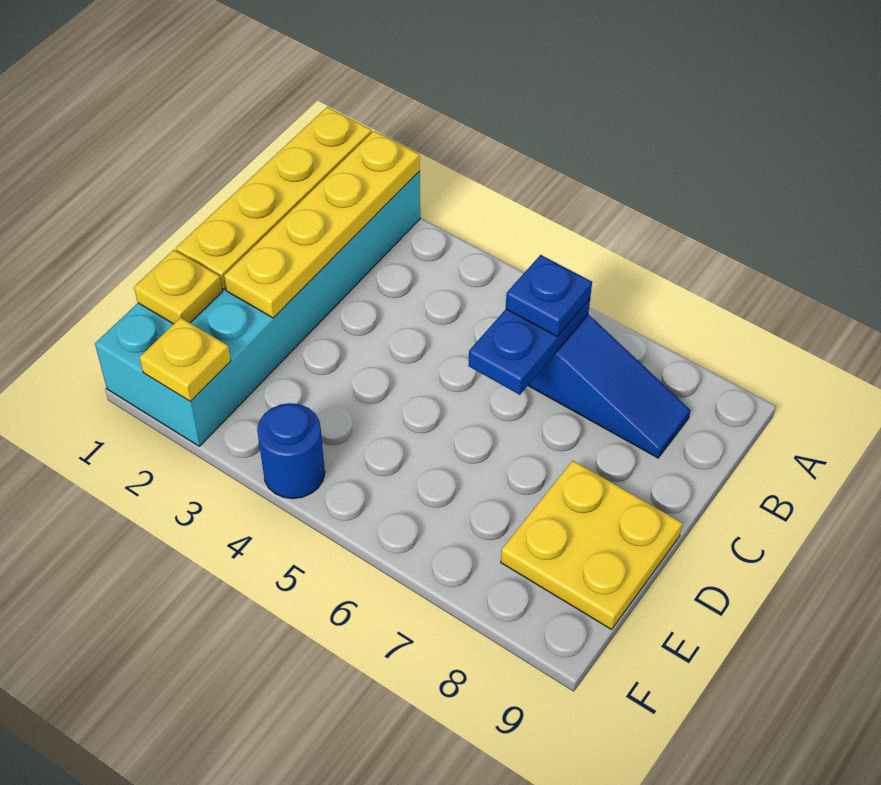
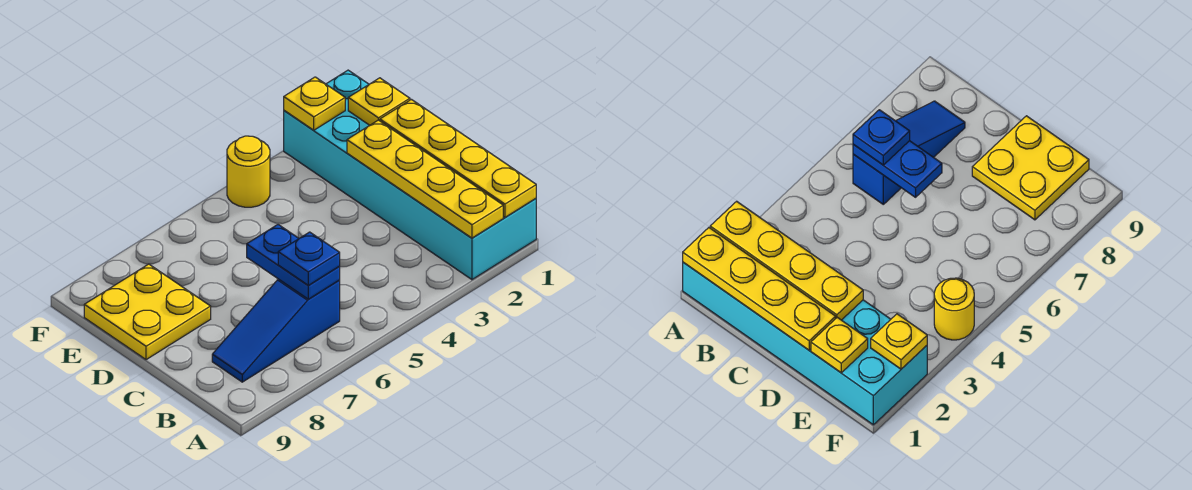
blue 1x1 round brick [257,403,325,499] -> yellow 1x1 round brick [227,136,270,207]

